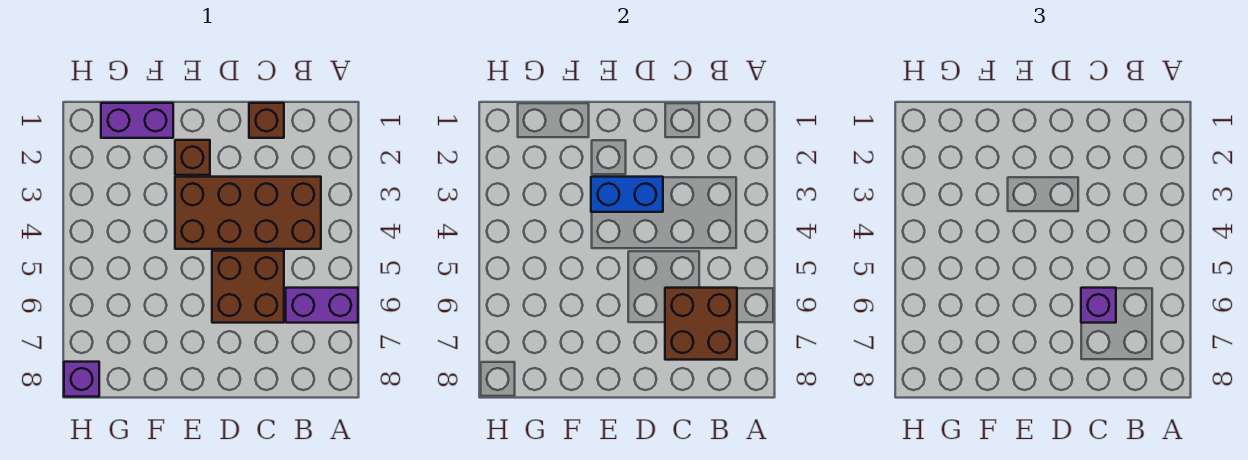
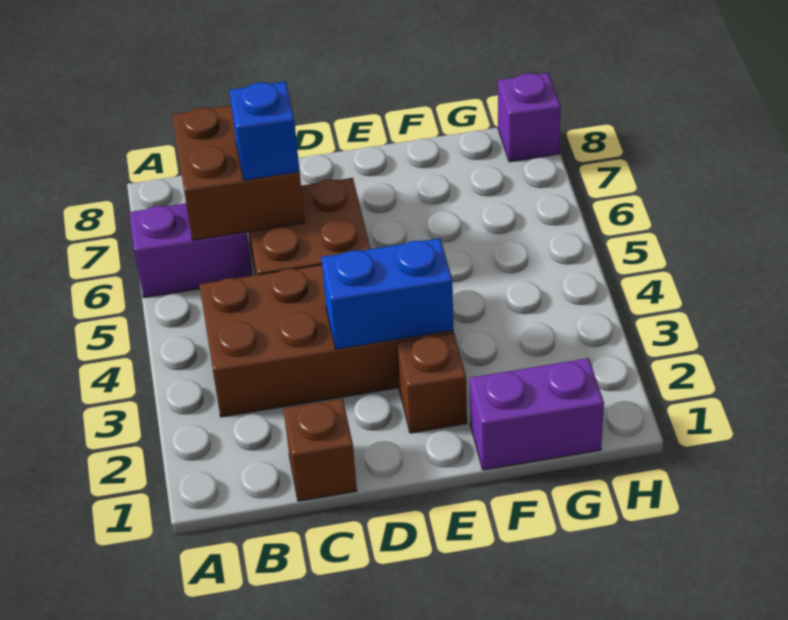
purple 1x1 brick [1081,288,1116,323] -> blue 1x1 brick [229,81,300,180]

